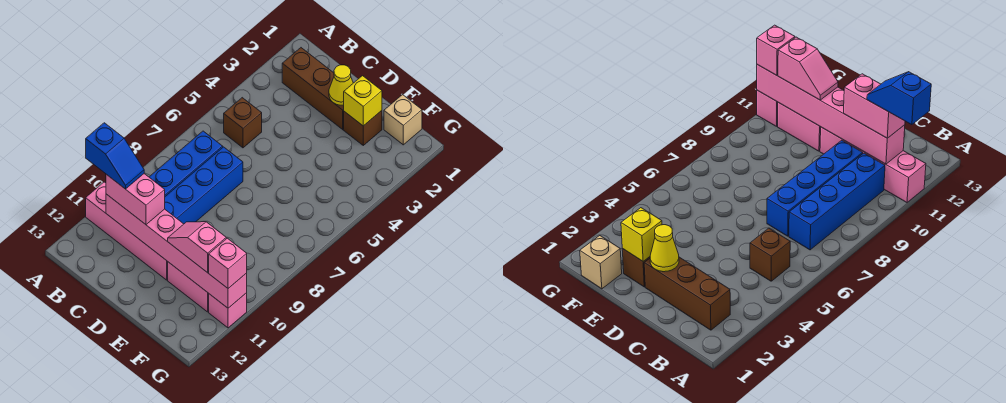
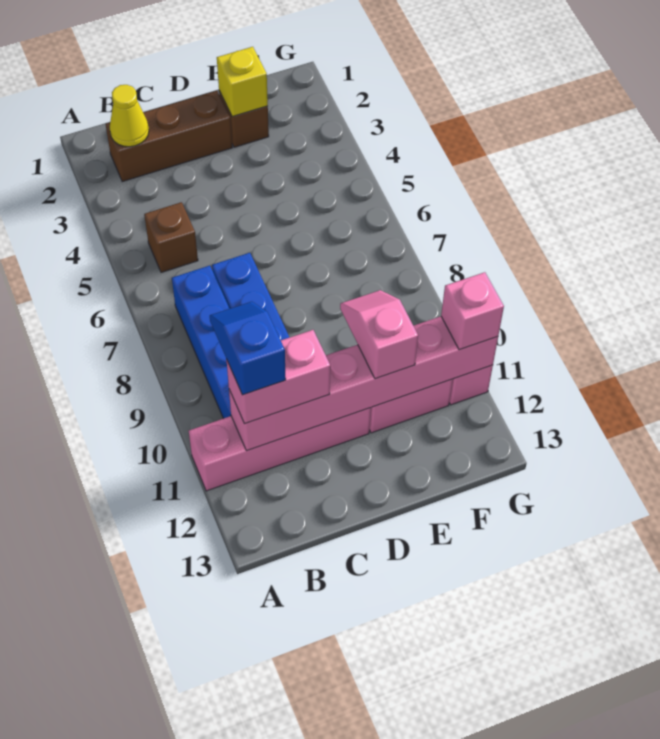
blue 1x2 slope [86,123,144,189] -> blue 1x2 slope turned to [210,302,286,395]
yellow 1x1 cone [329,65,353,105] -> yellow 1x1 cone moved to [110,85,149,147]
pink 1x2 slope [168,222,226,273] -> pink 1x2 slope turned to [340,290,418,379]
tan 1x1 brick [384,95,422,145] -> none

